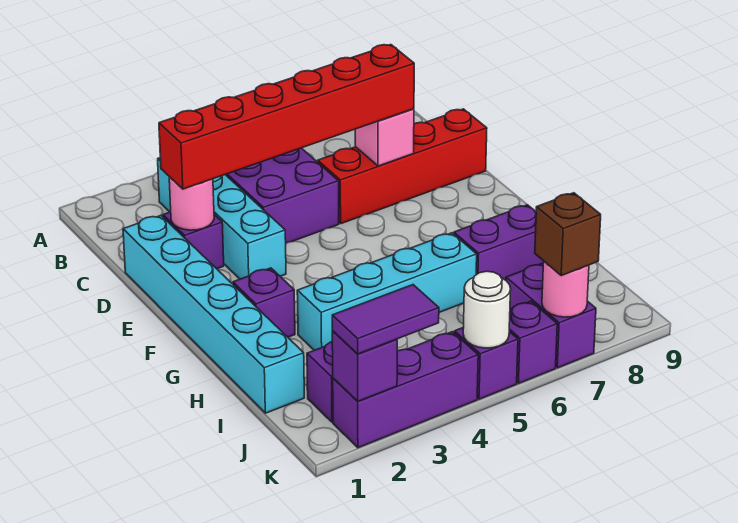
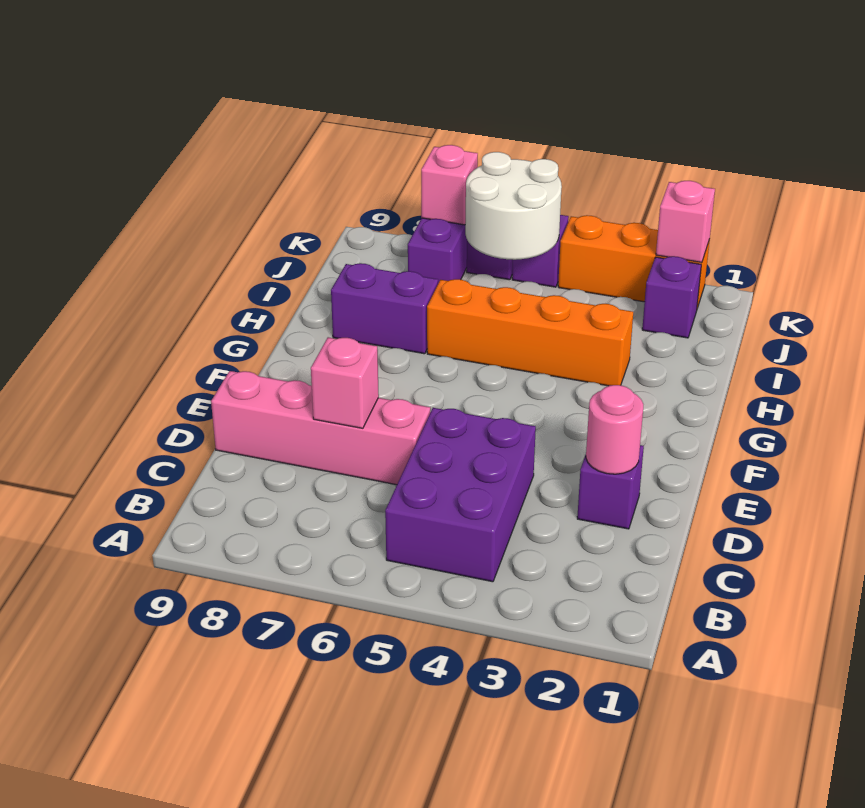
cyan 1x4 brick [158,158,286,279] -> none
cyan 1x6 brick [123,215,304,413] -> none
red 1x6 brick [159,45,414,189] -> none
red 1x4 brick [318,109,487,224] -> pink 1x4 brick [211,371,430,485]
purple 1x1 brick [233,268,295,337] -> none
cyan 1x4 brick [297,233,477,350] -> orange 1x4 brick [427,279,633,386]
purple 1x3 brick [333,332,478,448] -> orange 1x3 brick [558,215,710,308]
purple 1x1 brick [332,331,397,401] -> pink 1x1 brick [656,181,715,262]
purple 1x2 tile [332,285,439,354] -> none
white 1x1 round brick [463,271,511,348] -> white 2x2 round brick [465,152,562,260]
pink 1x1 round brick [542,262,589,317] -> pink 1x1 brick [421,145,478,225]
brown 1x1 brick [535,193,601,276] -> none

